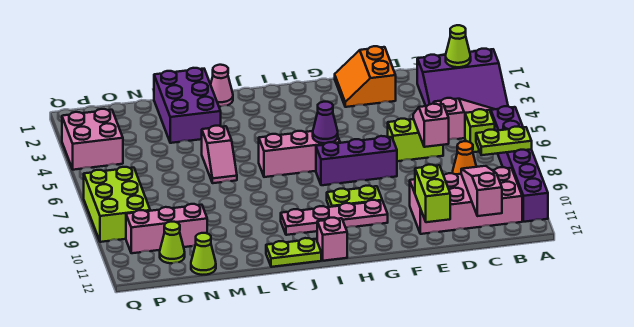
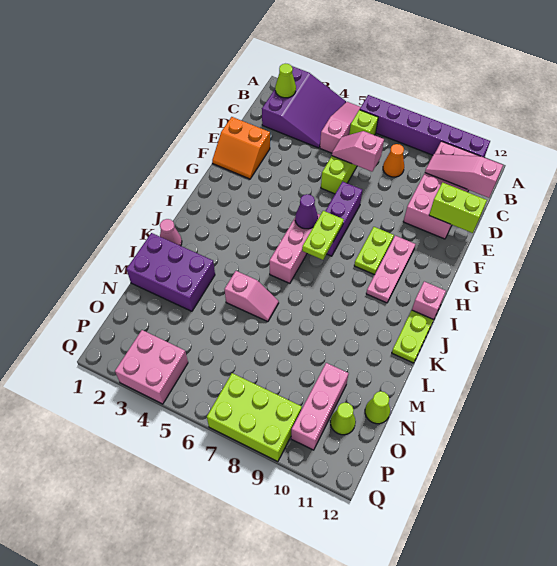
lime 1x2 plate [476,127,532,155] -> lime 1x2 plate moved to [302,211,344,260]
pink 1x4 plate [281,200,388,235] -> pink 1x3 plate [366,236,416,303]

